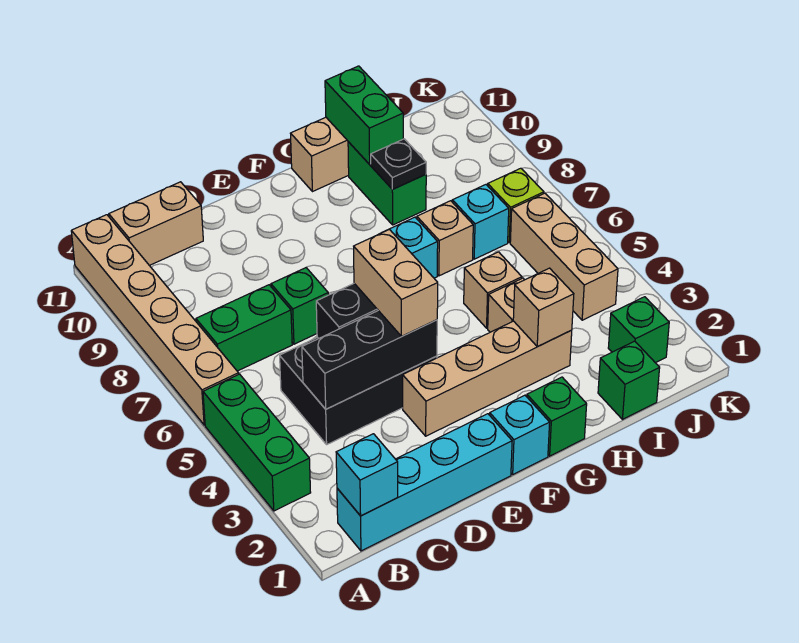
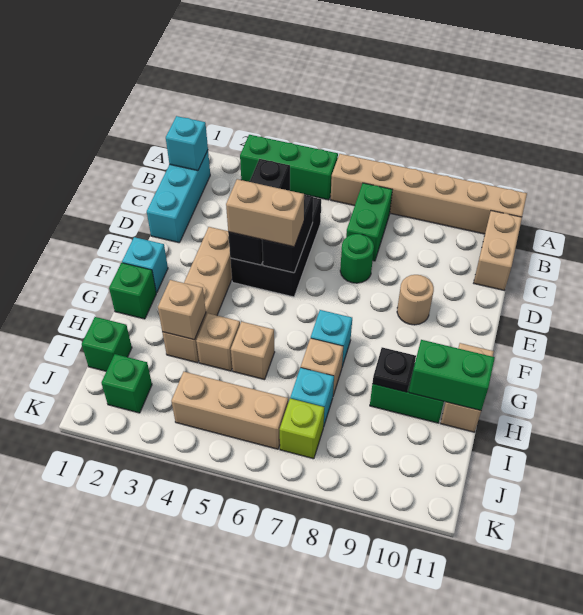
cyan 1x4 brick [337,414,512,551] -> cyan 1x3 brick [147,150,210,243]
green 1x1 brick [271,268,328,344] -> green 1x1 round brick [340,234,374,283]
none -> tan 1x1 round brick [397,275,434,325]

